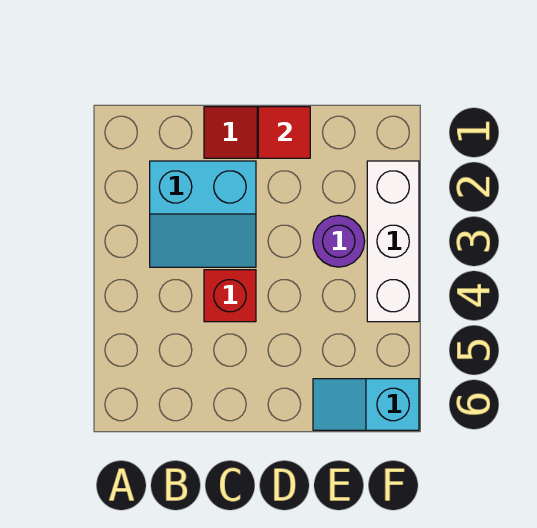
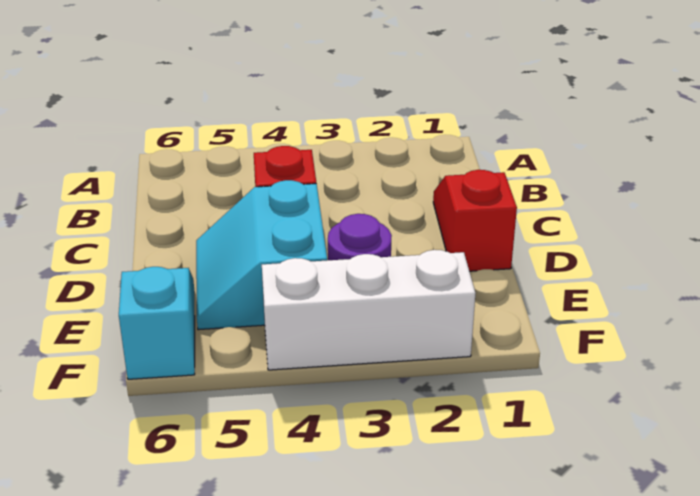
cyan 2x2 slope [150,161,256,267] -> cyan 2x2 slope moved to [196,180,327,330]
red 1x1 tile [258,107,310,158] -> none

